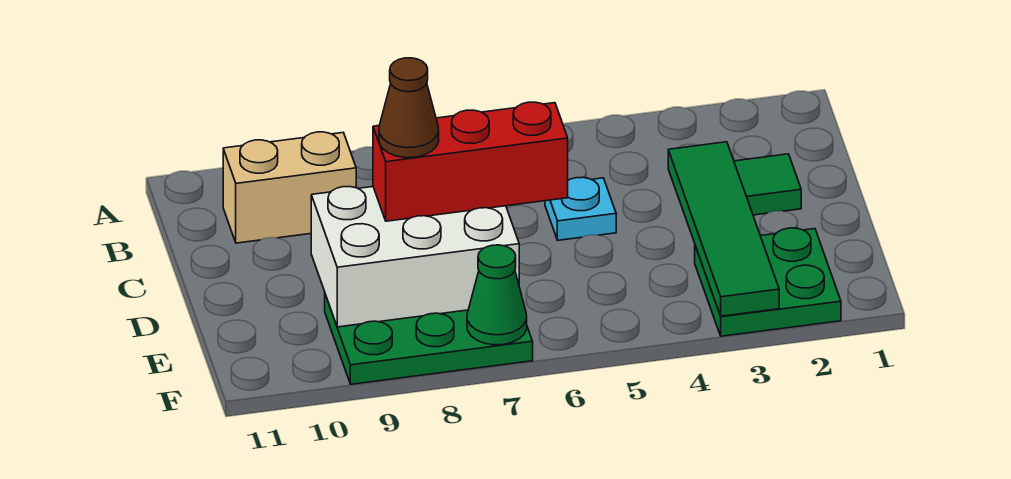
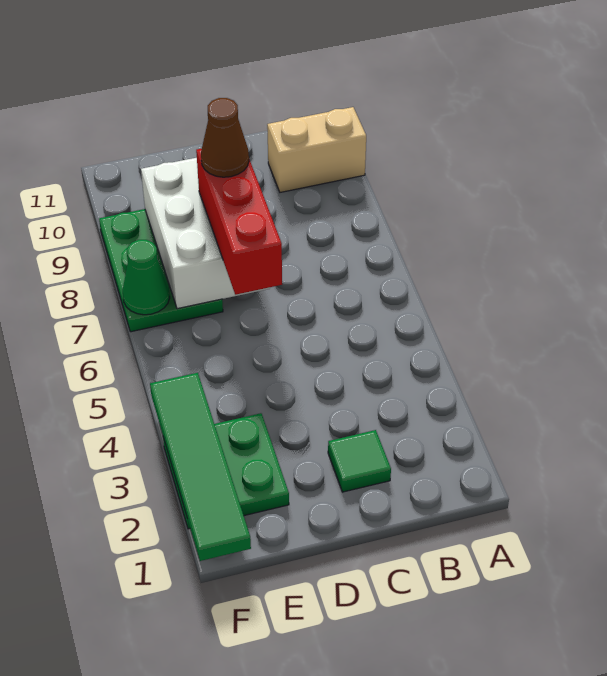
tan 1x2 brick [223,132,356,243] -> tan 1x2 brick turned to [267,107,366,192]
green 1x4 tile [668,142,779,316] -> green 1x4 tile turned to [150,373,251,561]
cyan 1x1 plate [545,177,616,240] -> none

